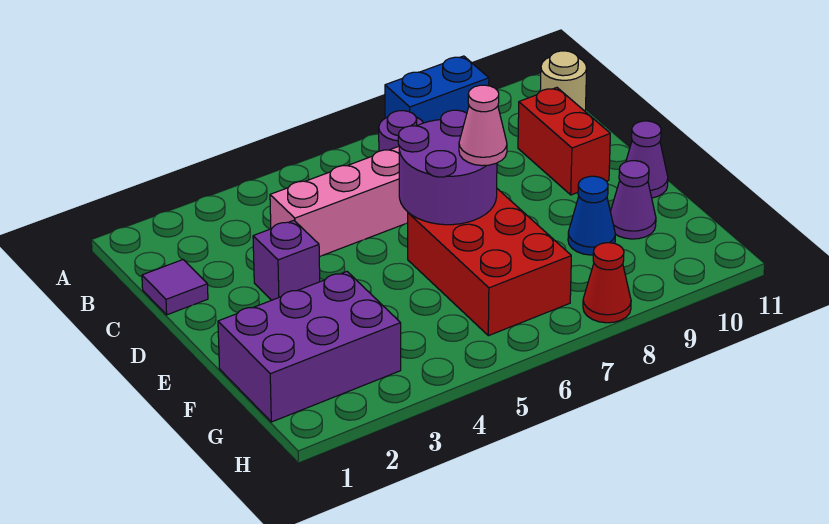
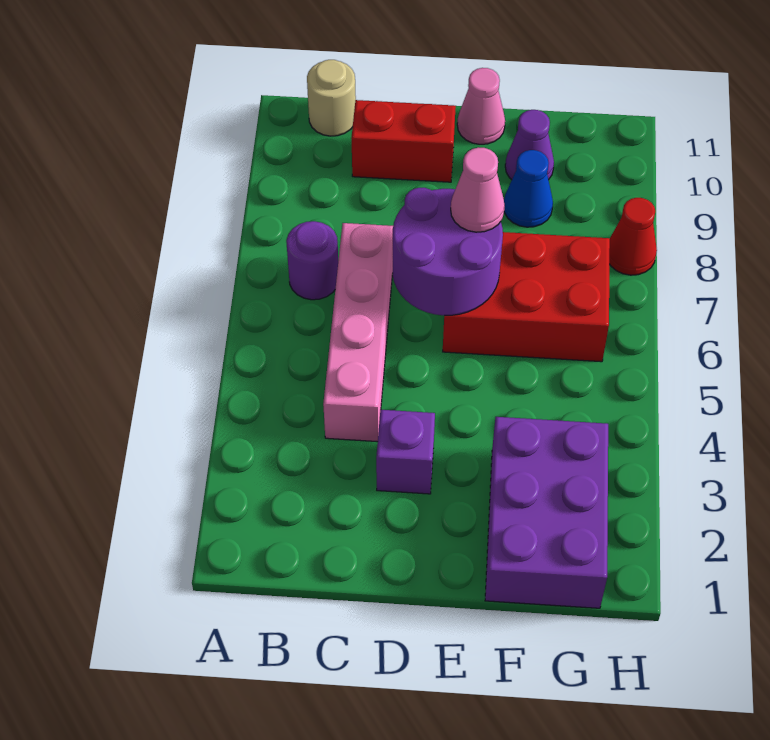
blue 1x2 brick [385,56,489,123] -> none
purple 1x1 tile [142,260,208,315] -> none
purple 1x1 cone [626,121,668,198] -> pink 1x1 cone [457,68,505,144]

